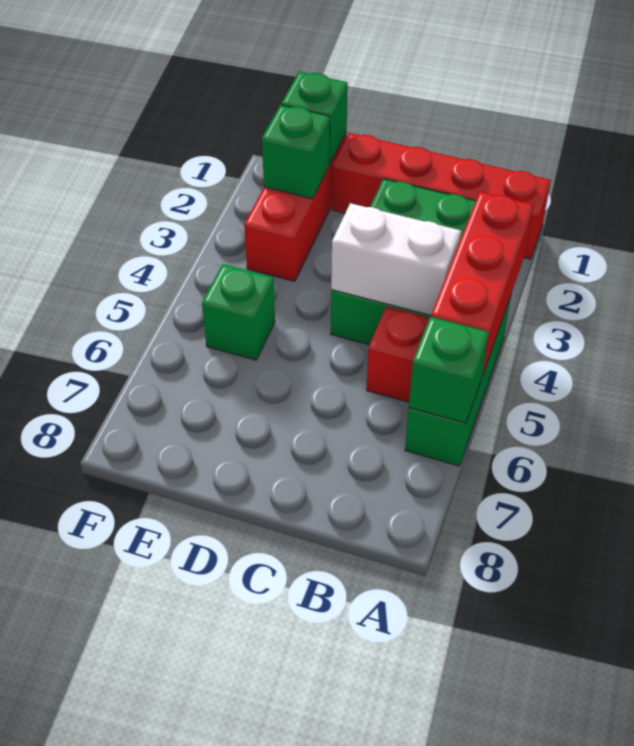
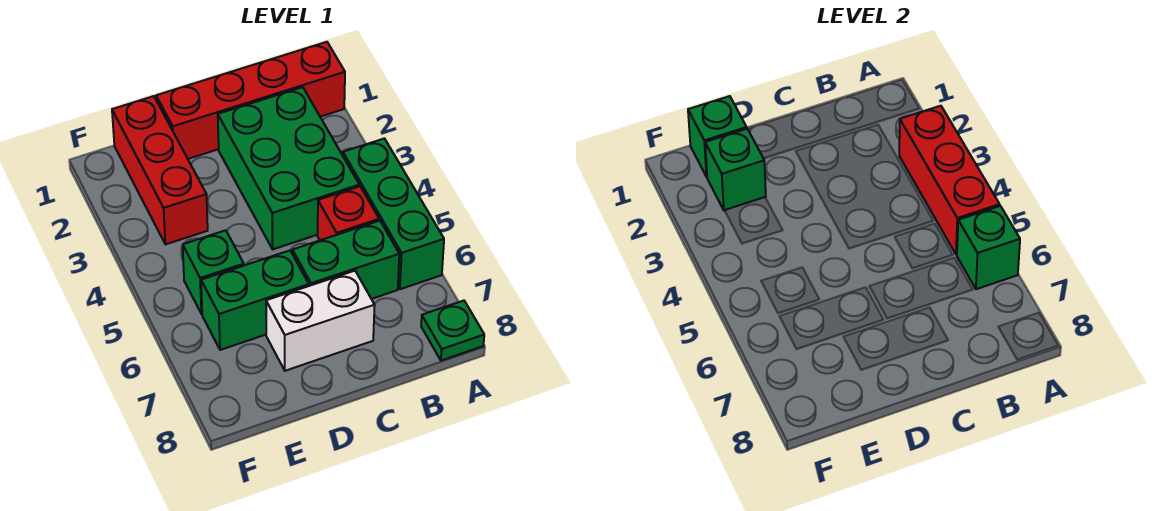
none -> green 1x1 plate [421,301,484,361]
white 1x2 brick [331,203,461,315] -> white 1x2 brick moved to [266,271,375,371]
none -> green 1x2 brick [292,221,399,299]
none -> green 1x2 brick [201,251,309,350]

